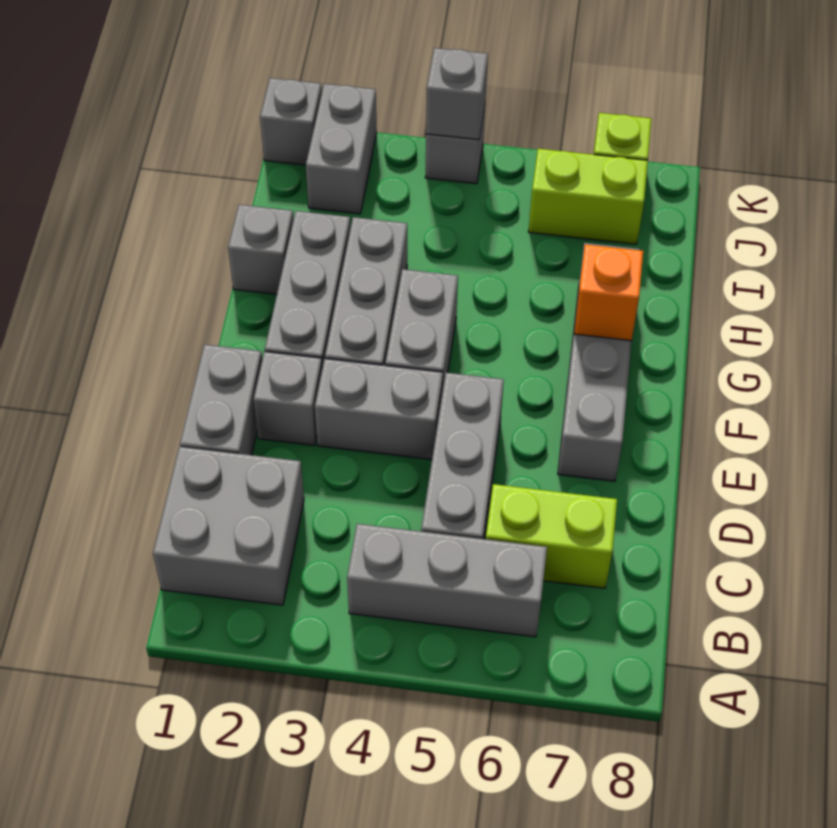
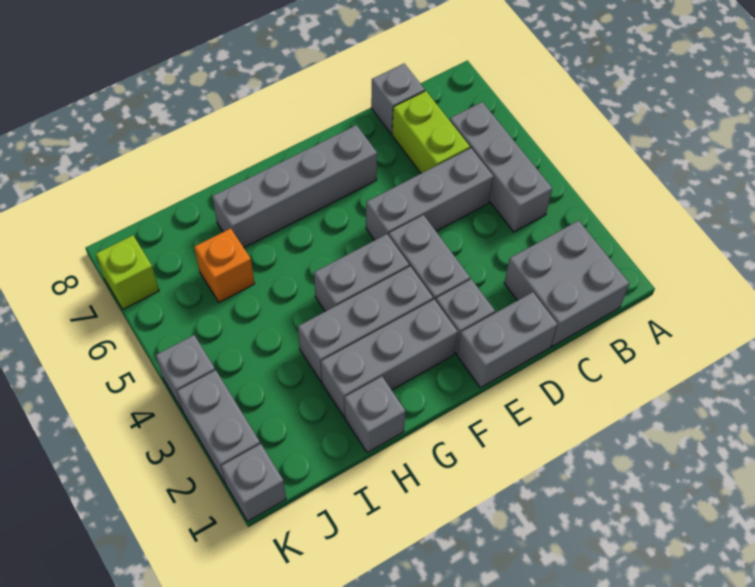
orange 1x1 brick [574,244,643,341] -> orange 1x1 brick moved to [194,228,255,302]
grey 1x2 brick [306,84,377,214] -> grey 1x2 brick turned to [177,370,260,484]
lime 1x2 brick [529,149,648,244] -> none
grey 1x1 brick [426,48,488,140] -> grey 1x1 brick moved to [371,64,425,134]

